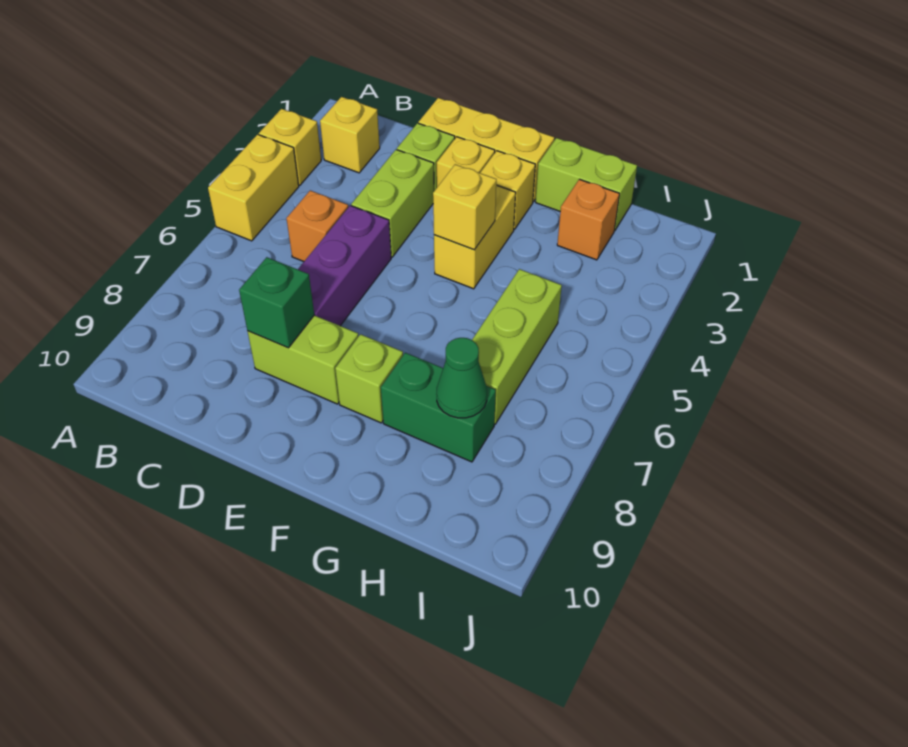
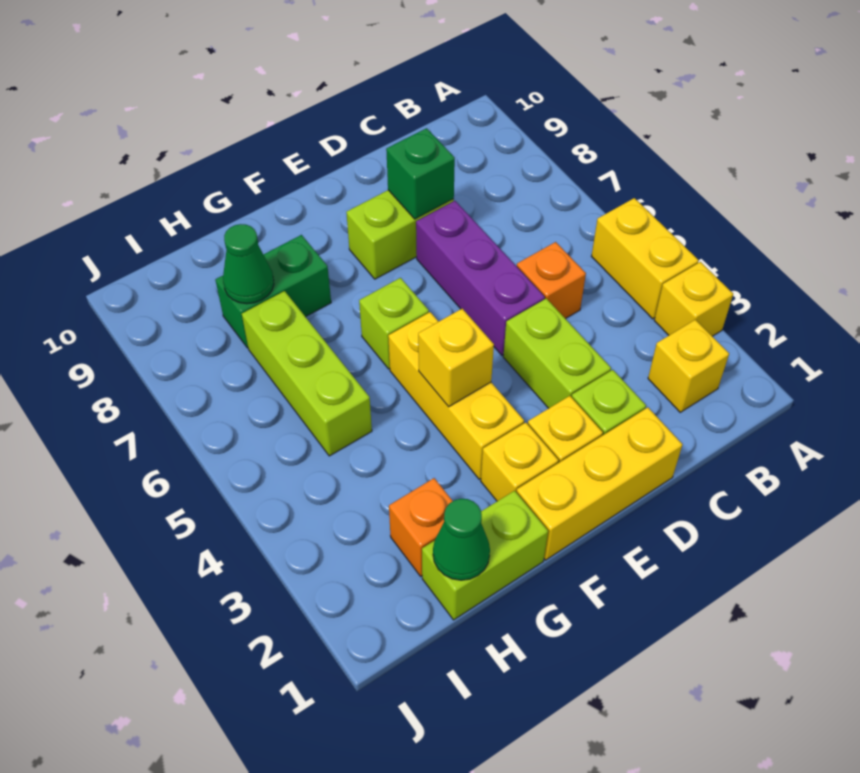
yellow 1x2 brick [434,185,516,289] -> yellow 1x3 brick [388,312,524,479]
lime 1x1 brick [335,334,403,423] -> lime 1x1 brick moved to [359,278,429,369]
none -> green 1x1 cone [433,499,490,580]

